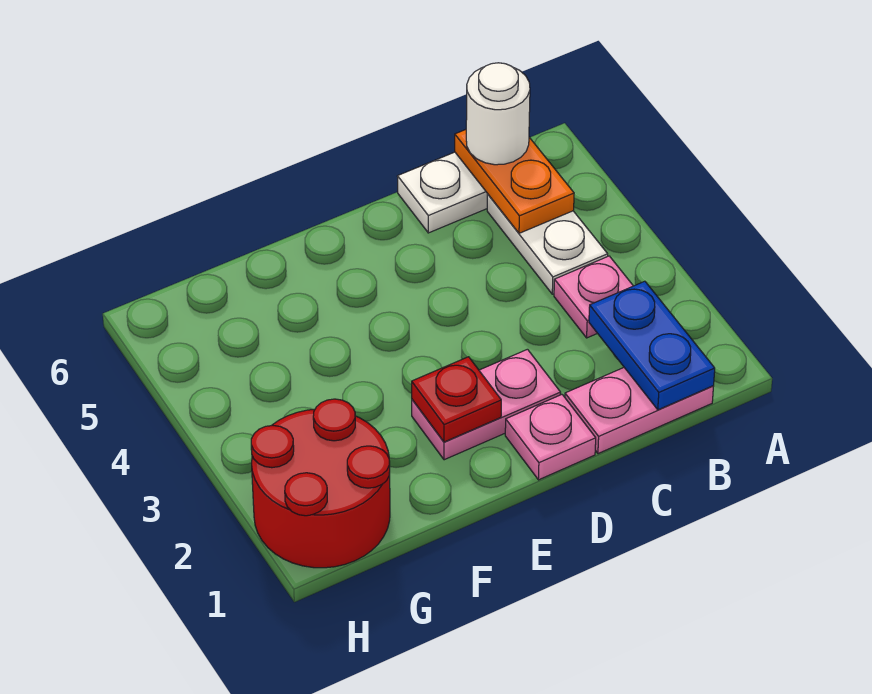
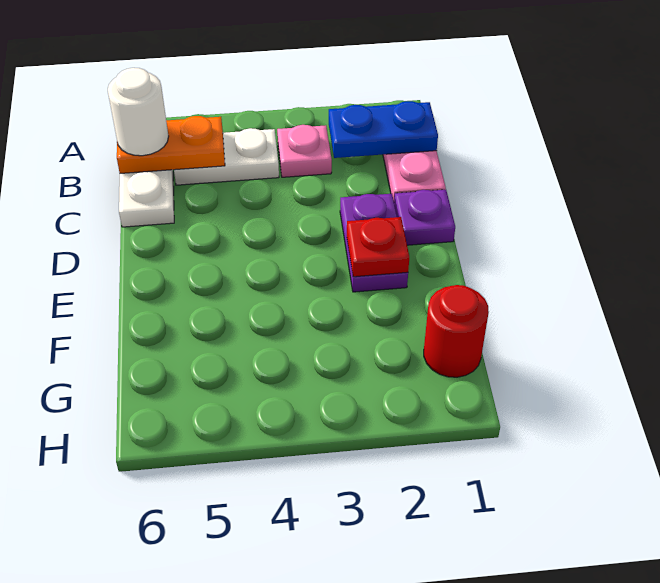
pink 1x1 plate [505,395,596,480] -> purple 1x1 plate [394,190,455,245]
pink 1x2 plate [412,349,561,460] -> purple 1x2 plate [340,194,408,292]
red 2x2 round brick [251,399,390,568] -> red 1x1 round brick [424,285,489,377]

